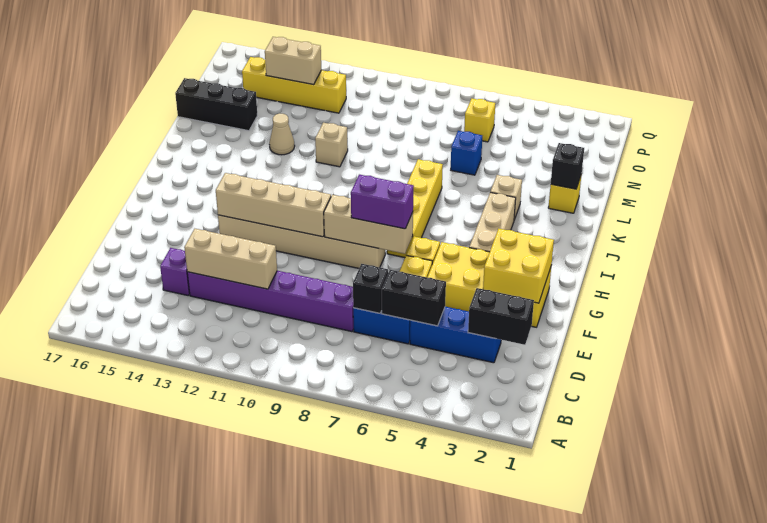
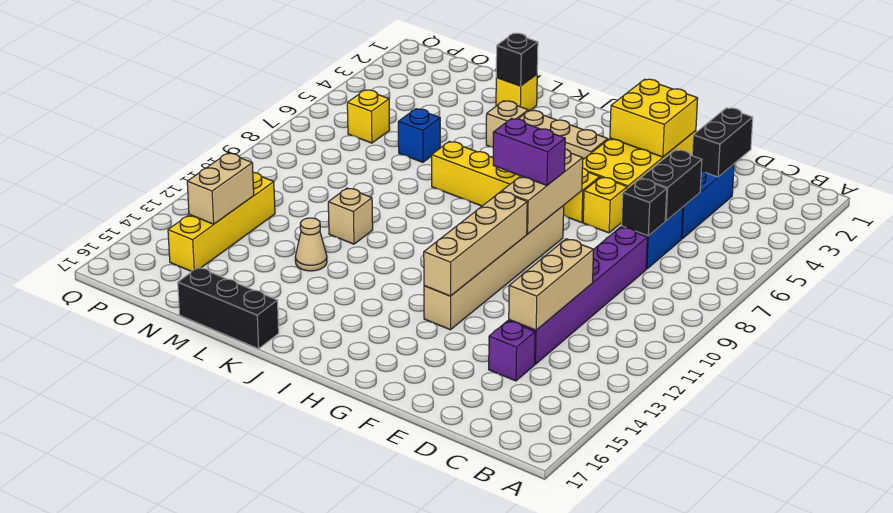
purple 1x2 brick [351,175,414,229] -> purple 1x2 brick turned to [493,119,565,185]
black 1x3 brick [175,78,257,131] -> black 1x3 brick turned to [178,267,279,349]

